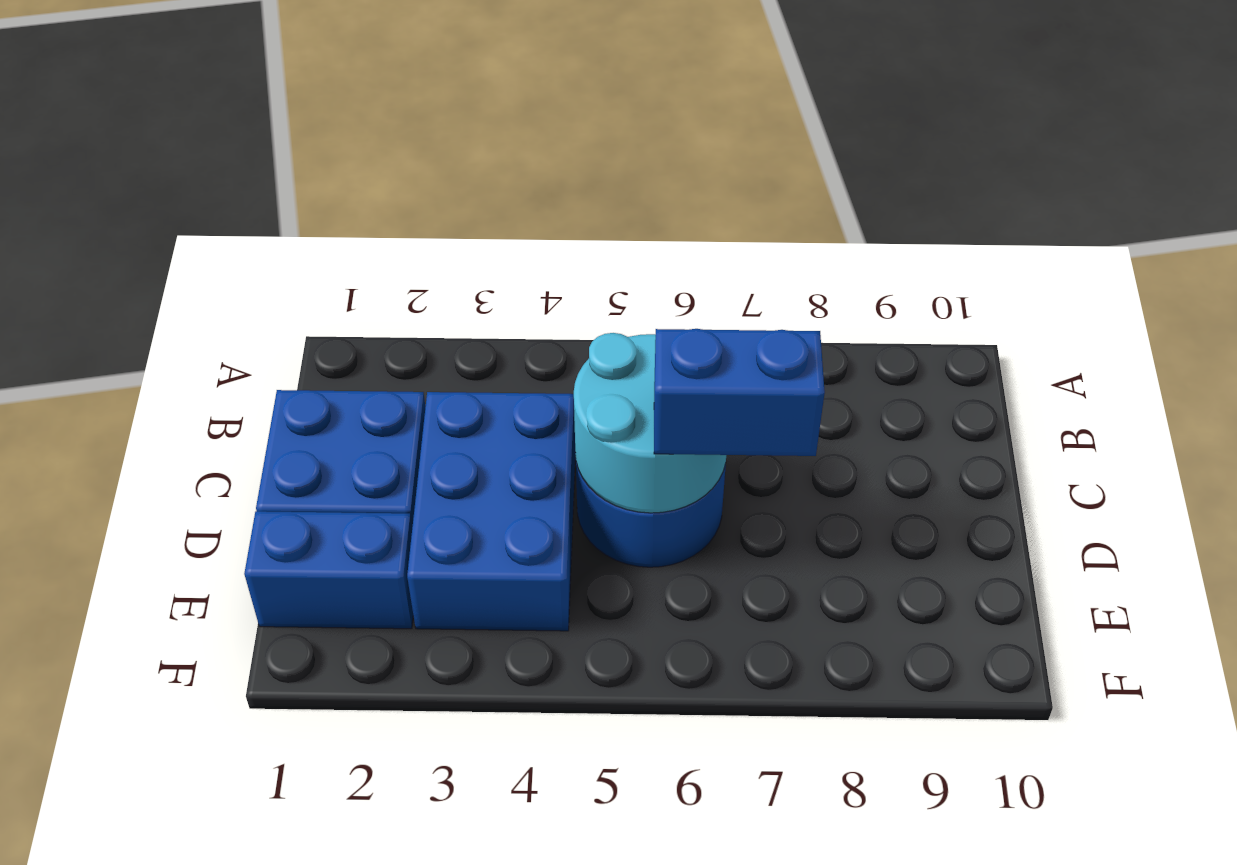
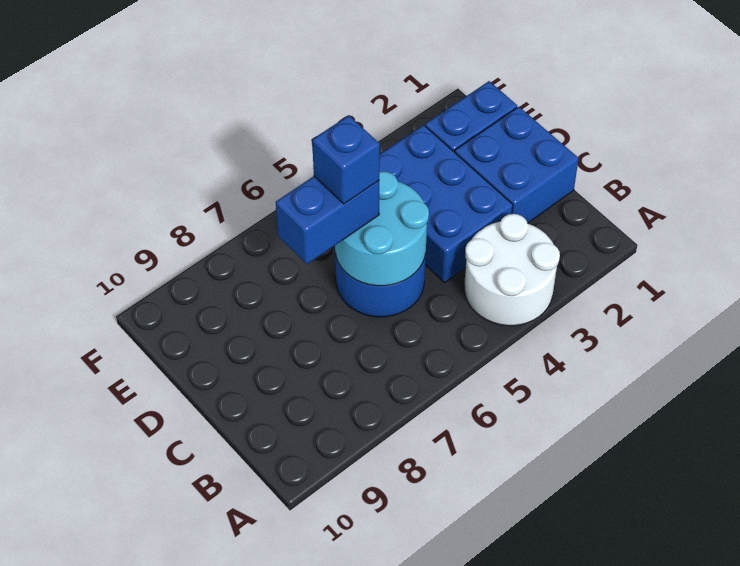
none -> white 2x2 round brick [464,214,560,326]
none -> blue 1x1 brick [312,115,380,204]

